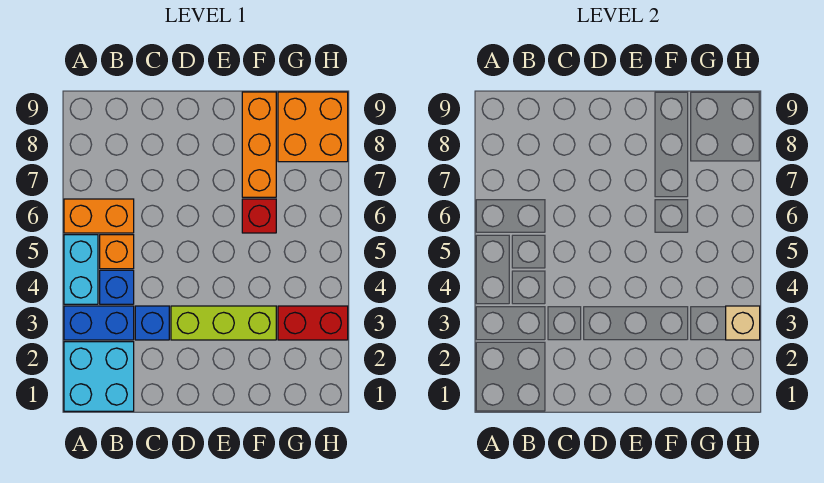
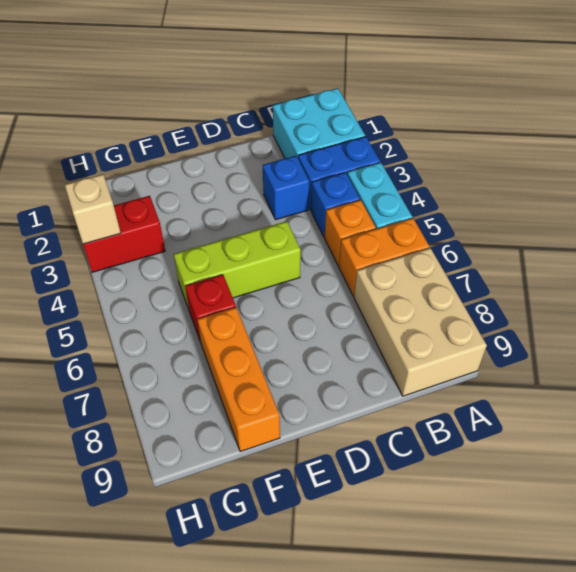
none -> tan 2x3 brick [354,248,487,396]
lime 1x3 brick [171,306,276,340] -> lime 1x3 brick moved to [174,221,301,309]
orange 2x2 brick [278,92,348,162] -> none

